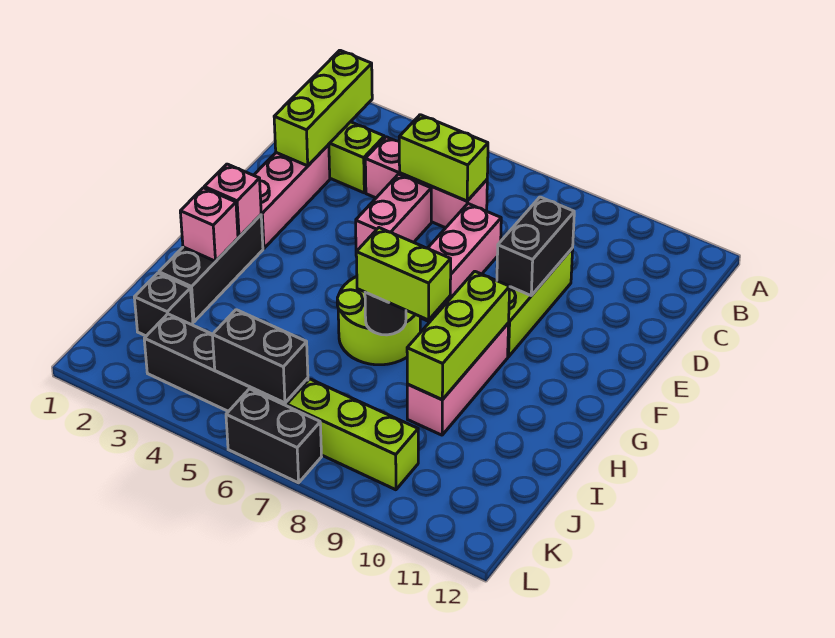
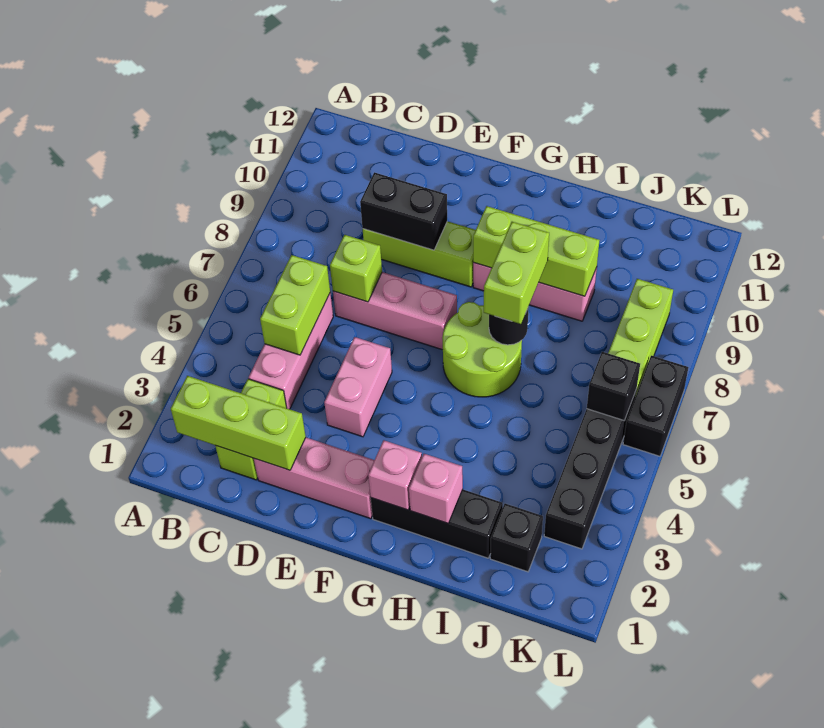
pink 1x2 brick [356,174,431,252] -> pink 1x2 brick turned to [324,337,392,437]
none -> lime 1x1 brick [330,235,382,302]
black 1x2 brick [212,310,308,403] -> black 1x1 brick [587,352,640,421]

